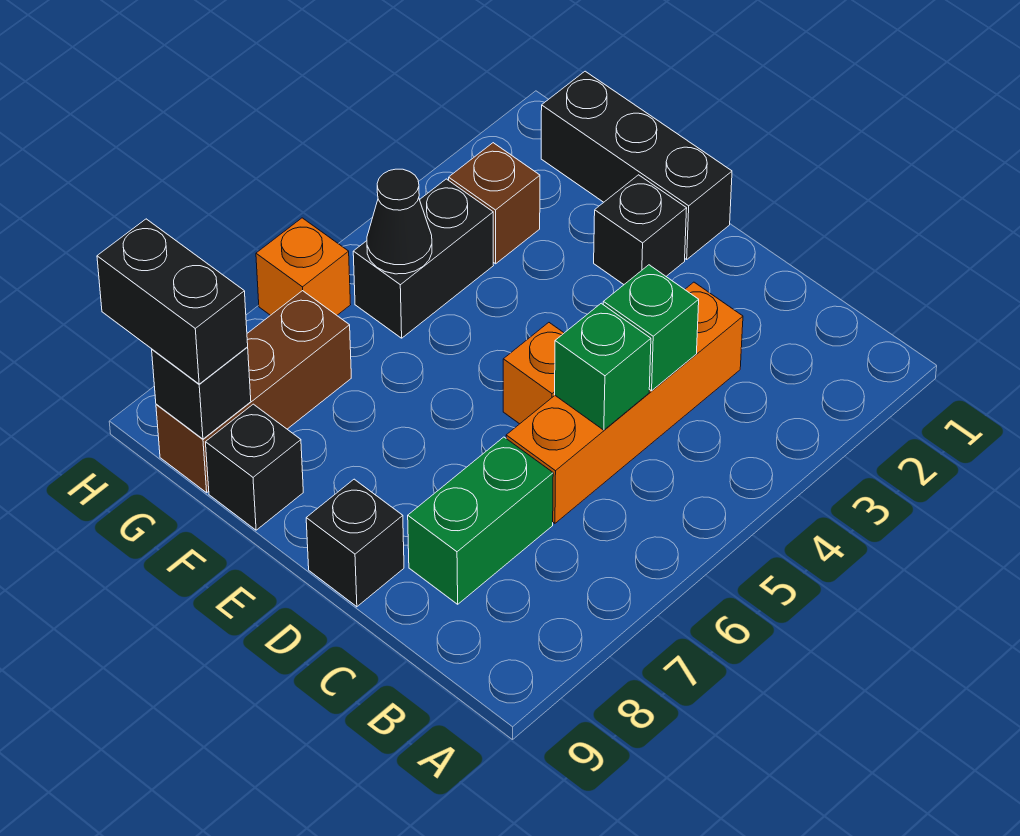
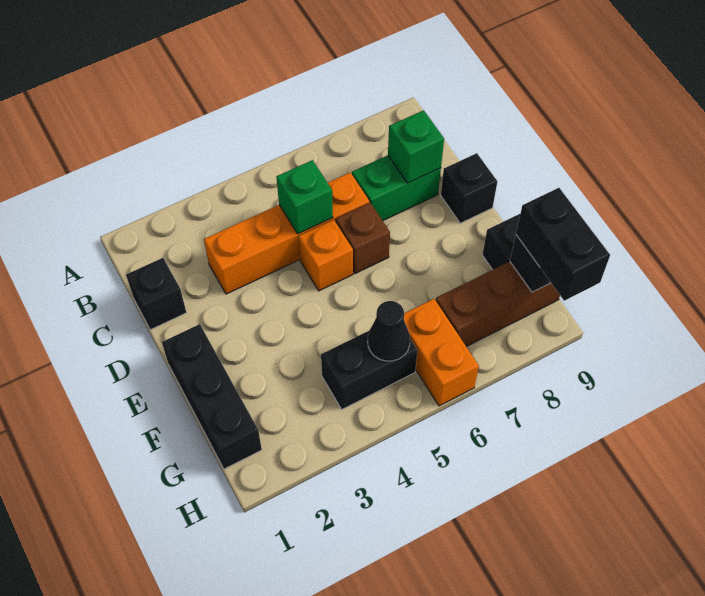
green 1x1 brick [603,265,699,391] -> green 1x1 brick moved to [388,110,444,183]
black 1x1 brick [594,175,687,284] -> black 1x1 brick moved to [126,258,186,330]
brown 1x1 brick [449,143,540,264] -> brown 1x1 brick moved to [336,203,390,274]
orange 1x1 brick [256,218,351,315] -> orange 1x2 brick [404,299,479,406]

